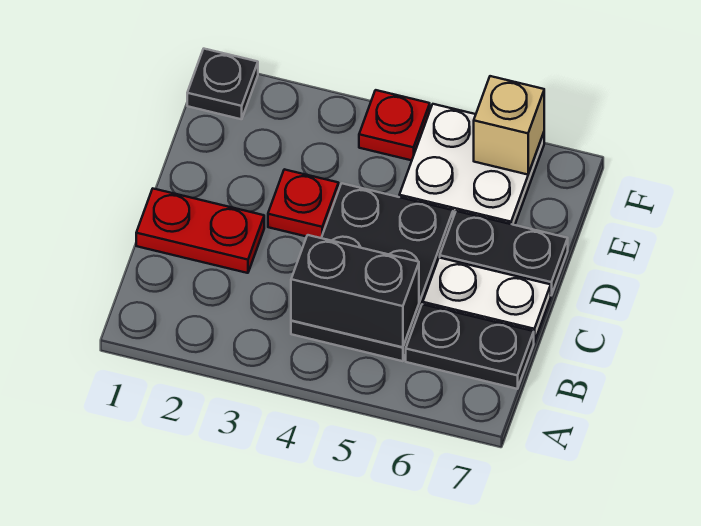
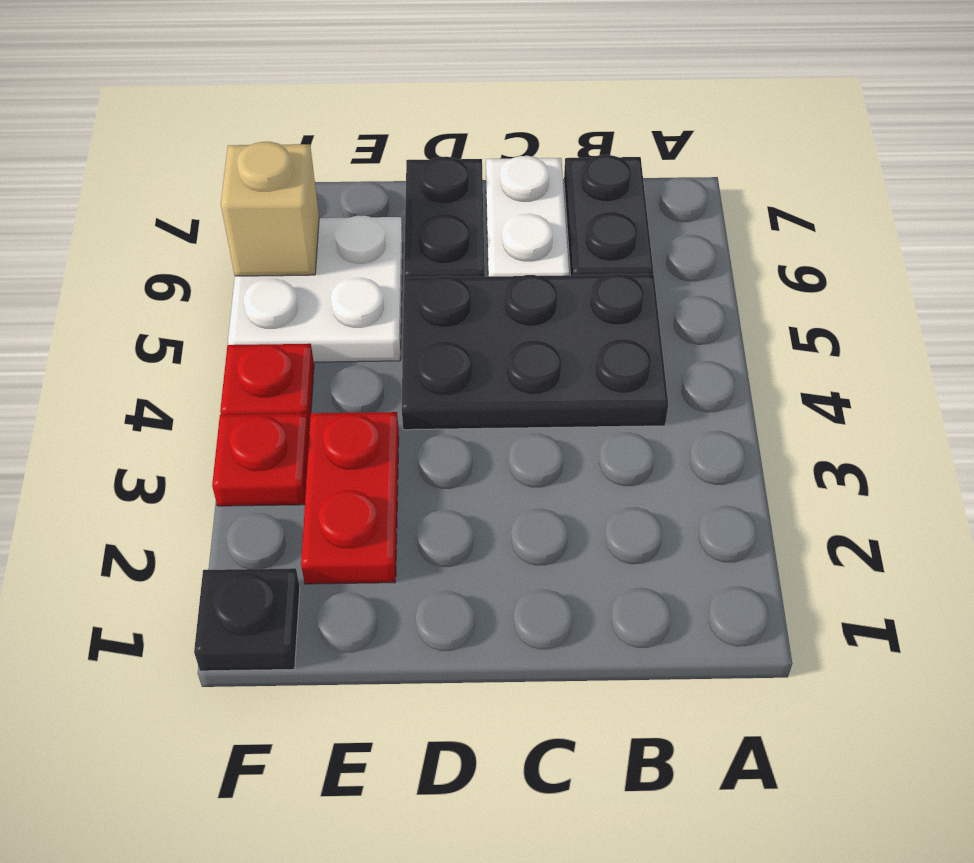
black 1x2 brick [291,235,419,347] -> none
red 1x2 plate [136,189,264,273] -> red 1x2 plate moved to [301,412,399,584]
red 1x1 plate [268,169,339,238] -> red 1x1 plate moved to [212,413,309,506]

